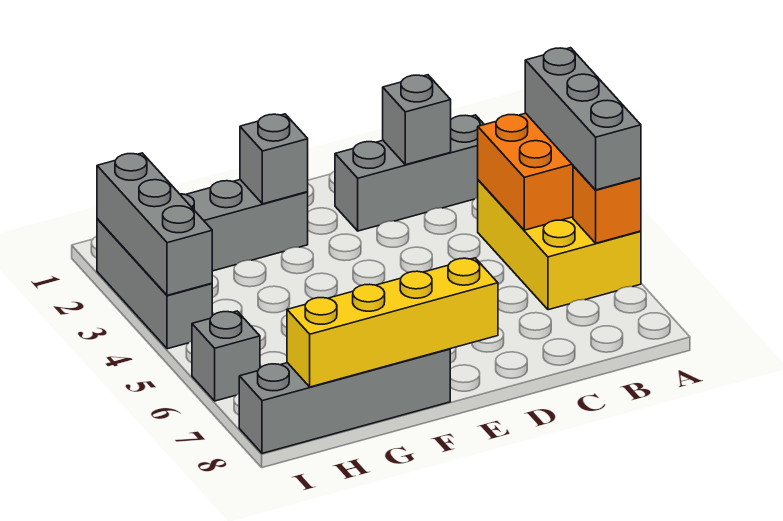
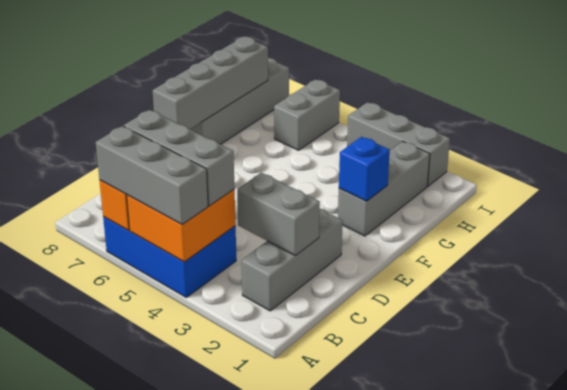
yellow 2x3 brick [478,180,641,310] -> blue 2x3 brick [103,217,236,297]
grey 1x1 brick [383,75,451,165] -> grey 1x2 brick [237,173,320,256]
yellow 1x4 brick [287,258,498,387] -> grey 1x4 brick [152,37,268,129]
grey 1x1 brick [240,114,308,204] -> blue 1x1 brick [339,137,390,201]
grey 1x3 brick [97,153,212,295] -> grey 1x3 brick moved to [124,110,235,206]
grey 1x1 brick [192,311,260,401] -> grey 1x2 brick [274,79,340,150]

